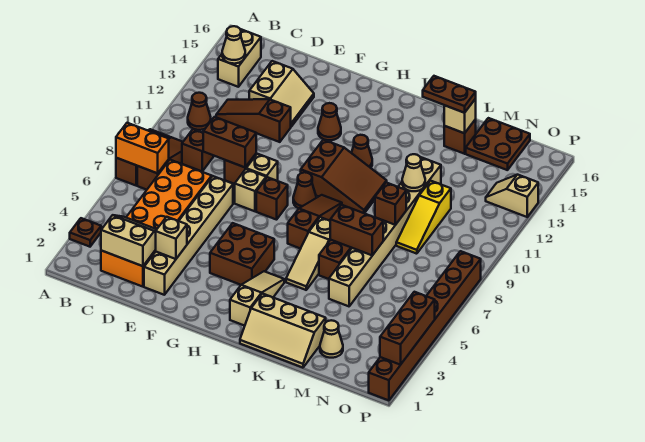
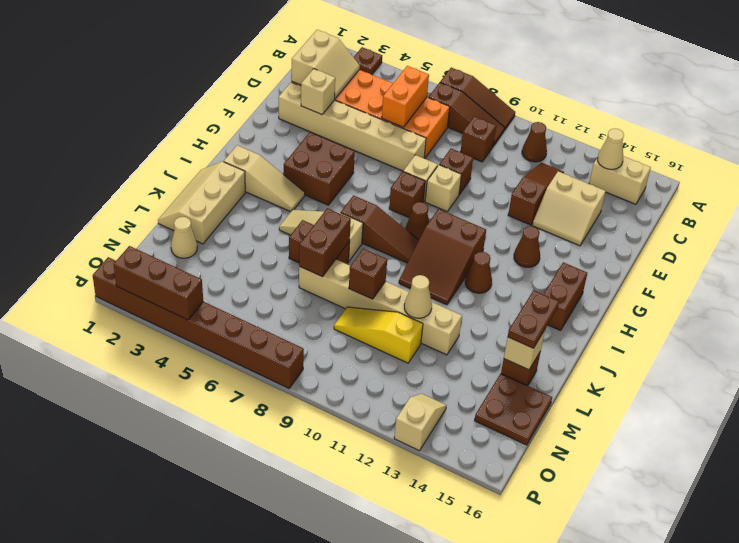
orange 1x2 brick [116,123,169,173] -> orange 1x2 brick moved to [382,66,429,127]
brown 1x2 brick [203,117,256,167] -> brown 1x2 brick moved to [543,262,587,330]
tan 1x8 brick [329,157,441,306] -> tan 1x6 brick [299,259,462,355]

